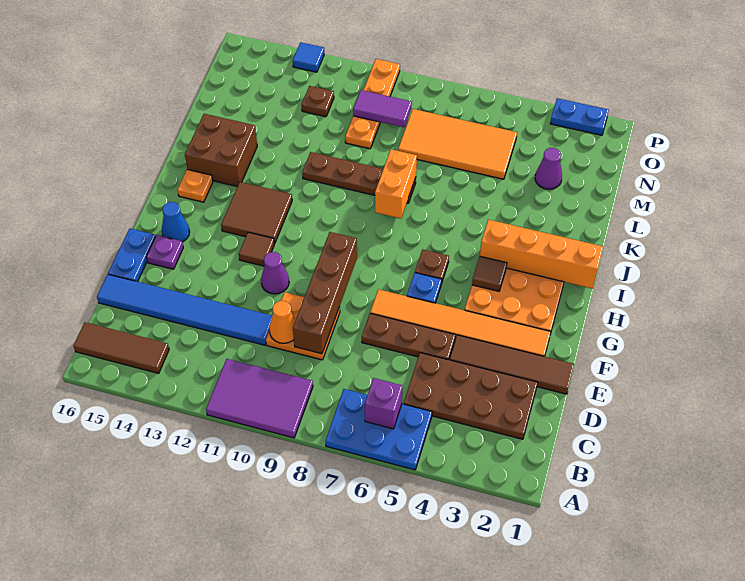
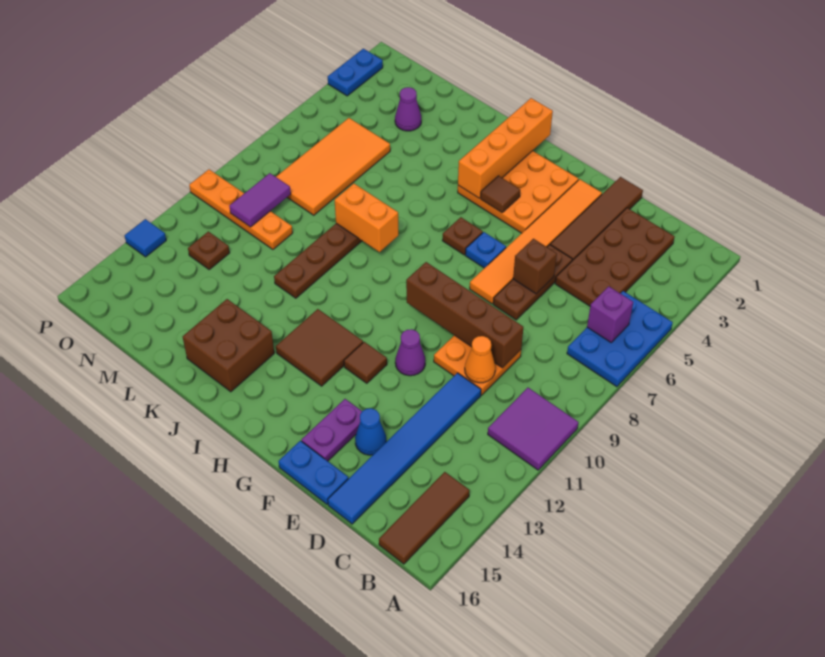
purple 2x3 tile [206,359,313,438] -> purple 2x2 tile [488,388,578,470]
none -> brown 1x1 brick [513,239,557,294]
purple 1x1 plate [147,235,183,269] -> purple 1x2 plate [302,399,362,461]
blue 1x1 cone [162,202,190,242] -> blue 1x1 cone moved to [355,408,386,455]
orange 1x1 plate [178,170,213,202] -> none

